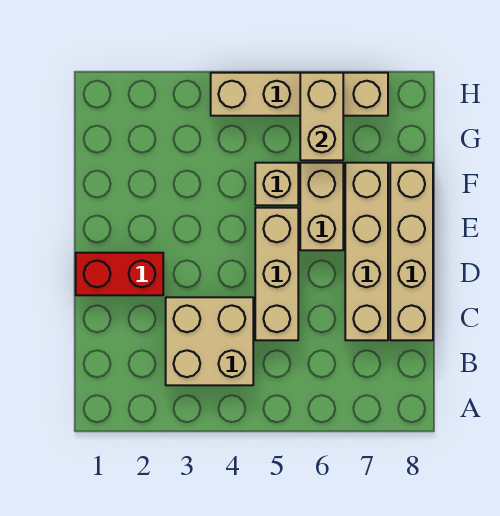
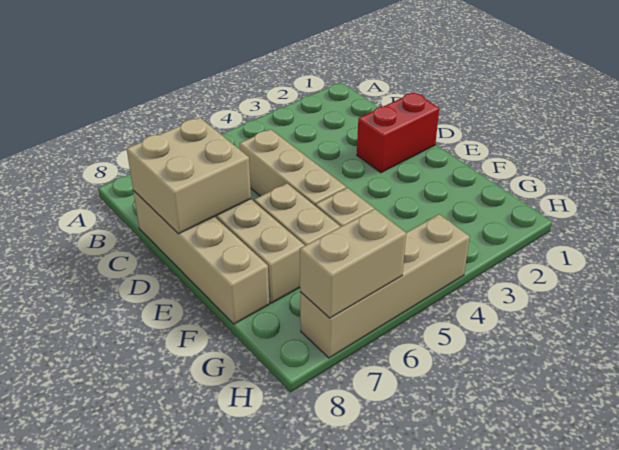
tan 2x2 brick [166,297,253,385] -> tan 2x2 brick moved to [127,118,251,234]
tan 1x2 brick [300,73,343,160] -> tan 1x2 brick turned to [300,209,406,318]

